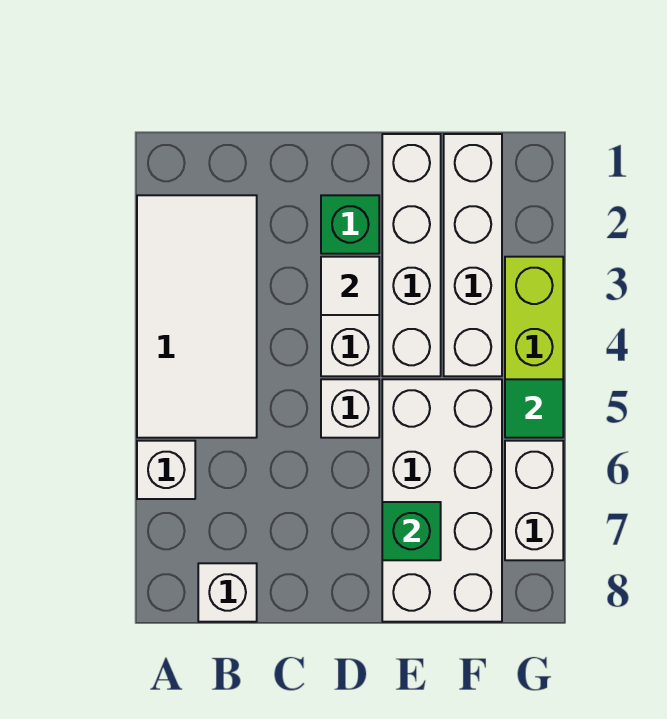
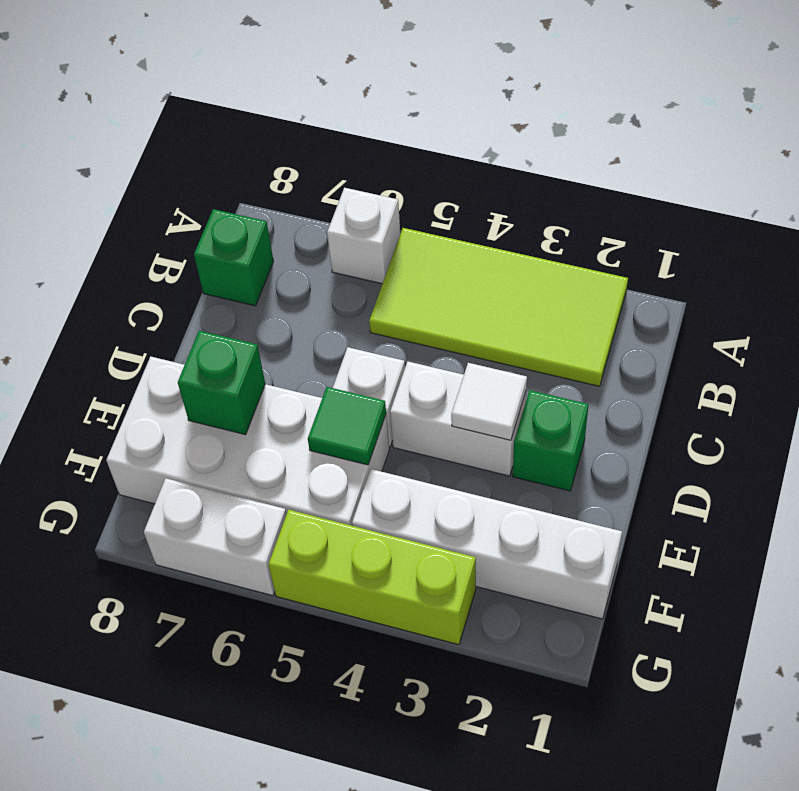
white 2x4 tile [137,195,257,438] -> lime 2x4 tile [369,228,628,386]
white 1x1 brick [198,563,257,622] -> green 1x1 brick [194,209,273,306]
white 1x4 brick [382,134,441,376] -> none
green 1x1 tile [505,379,563,438] -> green 1x1 tile moved to [308,387,386,465]

